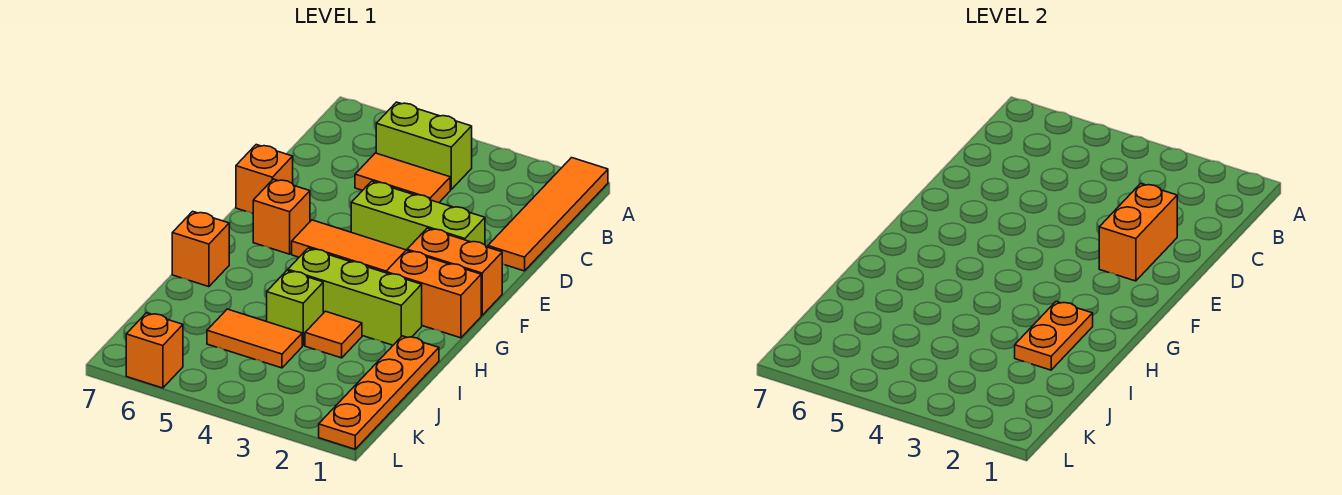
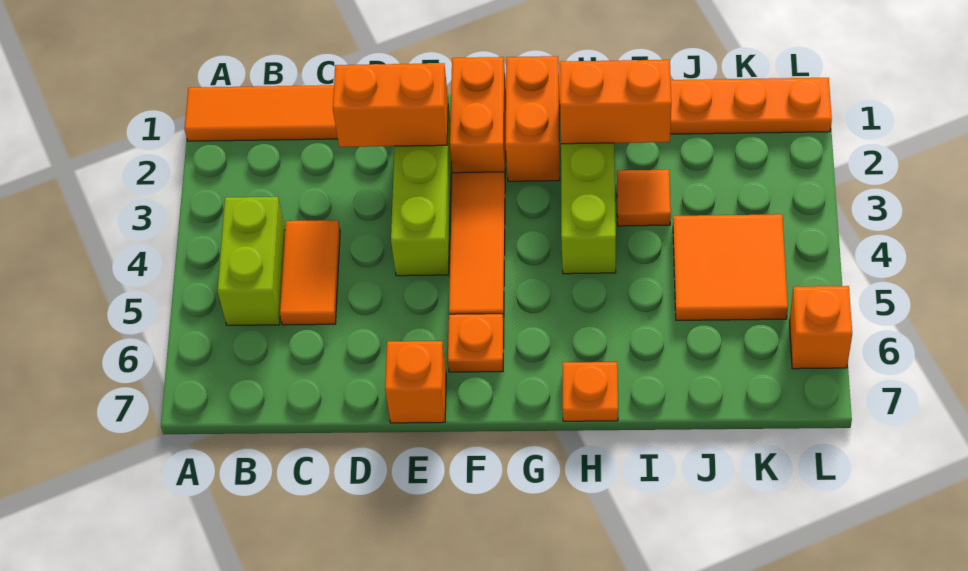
orange 1x1 brick [253,179,310,254] -> orange 1x1 plate [448,314,504,372]
orange 1x2 plate [1015,301,1093,370] -> orange 1x2 brick [560,60,671,144]
orange 1x1 brick [172,211,229,287] -> orange 1x1 plate [563,362,618,421]
lime 1x1 brick [267,271,323,346] -> none
orange 1x2 tile [207,309,302,368] -> orange 2x2 tile [673,214,788,320]

